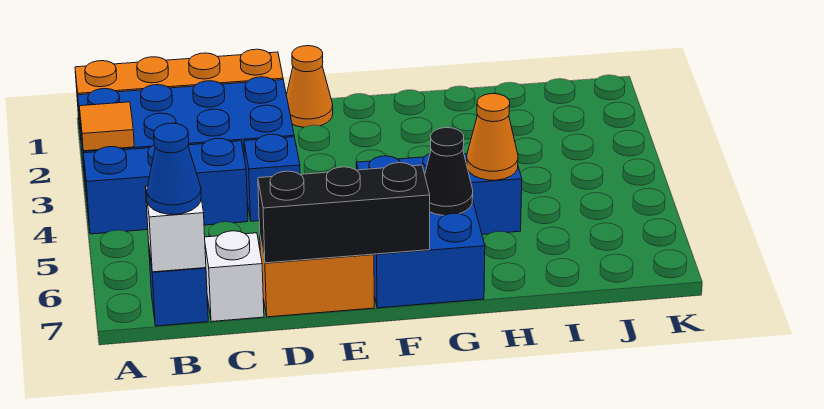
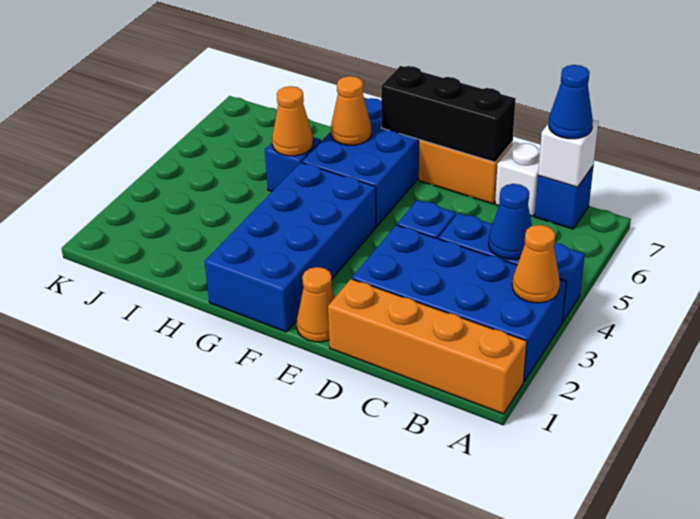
orange 1x1 tile [79,102,134,151] -> orange 1x1 cone [512,225,560,303]
none -> blue 1x1 cone [489,184,532,259]
none -> blue 2x4 brick [205,163,376,332]
black 1x1 cone [425,128,473,215] -> orange 1x1 cone [331,76,371,145]

